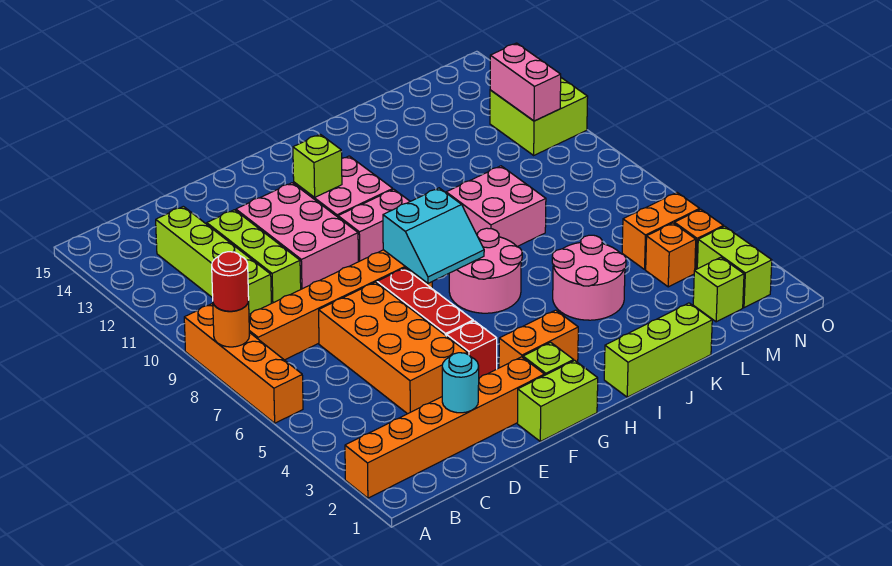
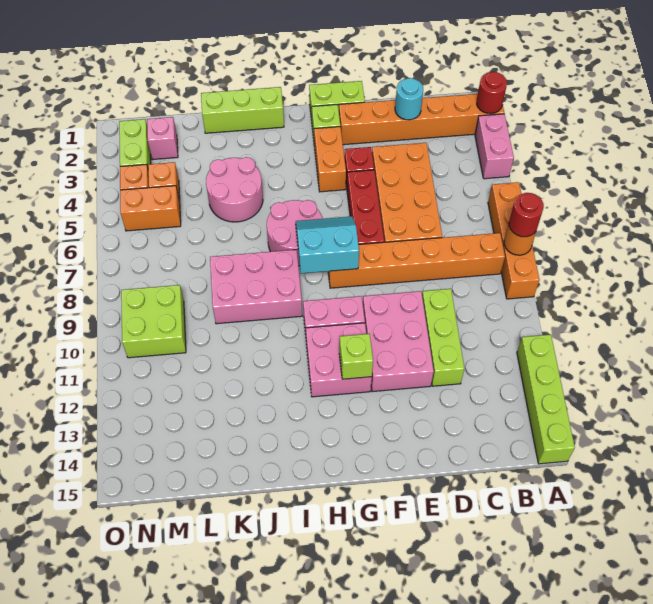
none -> red 1x1 round brick [477,72,507,114]
lime 1x4 brick [156,206,271,314] -> lime 1x4 brick moved to [517,334,575,464]
orange 1x2 brick [499,310,578,368] -> orange 1x2 brick turned to [314,127,346,192]
pink 2x2 brick [446,166,546,247] -> pink 2x3 brick [210,250,302,324]
lime 1x1 brick [693,257,744,322] -> pink 1x1 brick [147,117,178,160]
lime 2x2 brick [490,78,588,155] -> lime 2x2 brick moved to [121,285,186,358]
pink 1x2 brick [490,43,561,121] -> pink 1x2 brick moved to [475,114,514,179]

